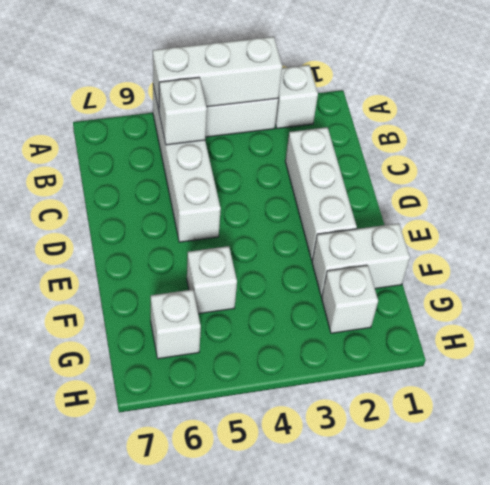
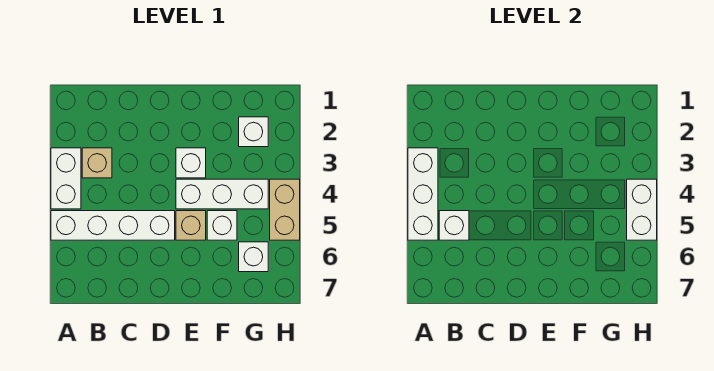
white 1x1 brick [275,65,318,129] -> white 1x1 brick moved to [176,148,206,178]
none -> tan 1x1 brick [82,148,112,178]
white 1x3 brick [285,127,357,260] -> white 1x3 brick moved to [176,179,268,209]
none -> tan 1x1 brick [176,211,206,240]
white 1x2 brick [312,223,410,296] -> white 1x2 brick moved to [627,179,657,240]
none -> tan 1x2 brick [270,179,300,240]

